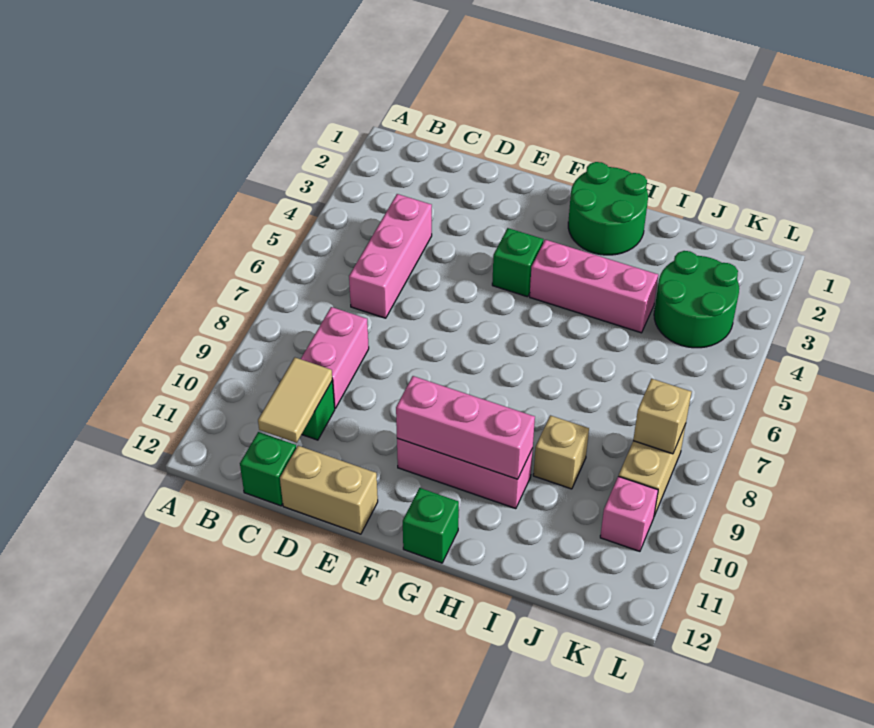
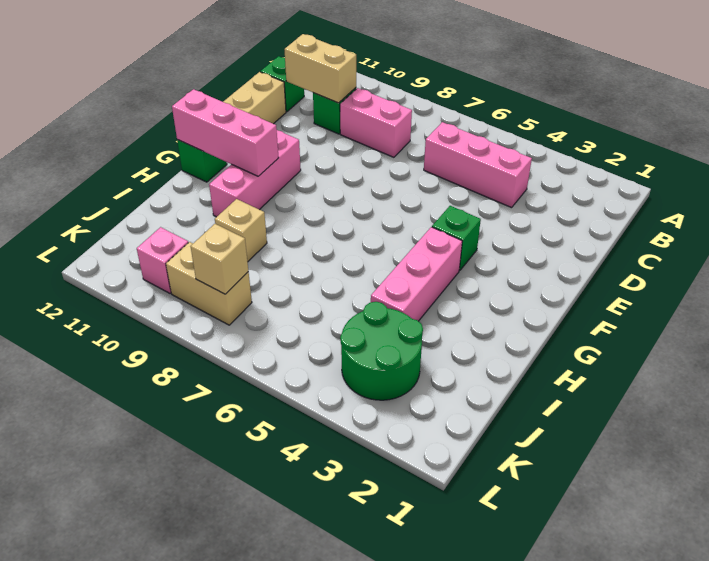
tan 1x2 tile [258,358,332,443] -> tan 1x2 brick [284,34,356,103]
pink 1x3 brick [396,376,535,479] -> pink 1x3 brick turned to [172,89,279,176]
green 2x2 round brick [568,162,648,255] -> none

